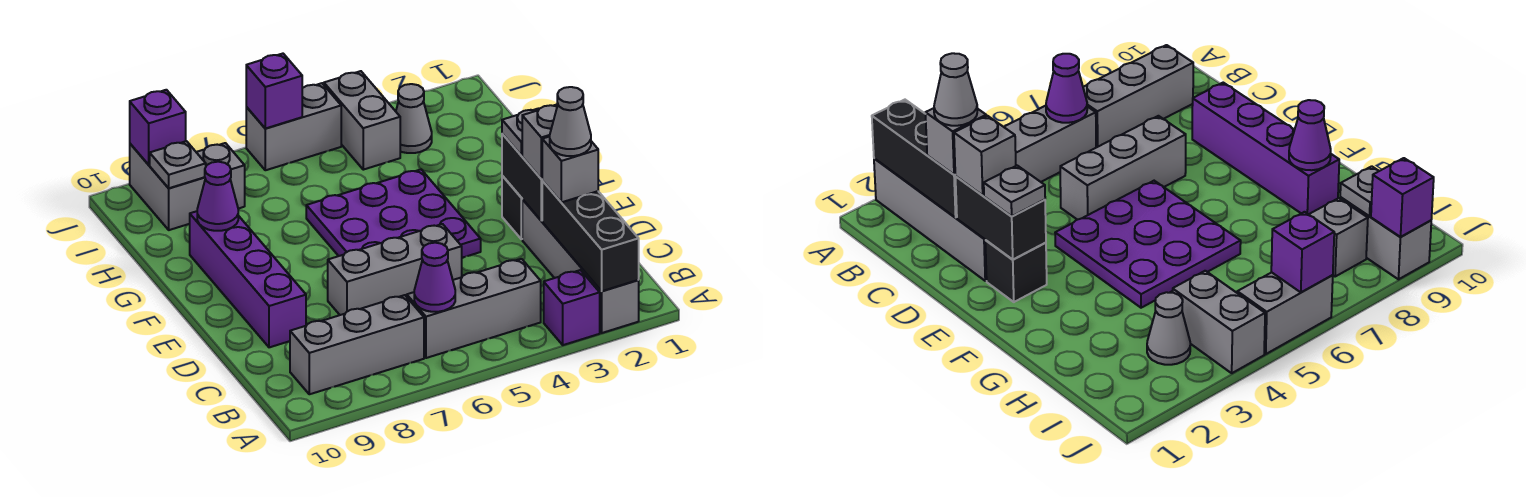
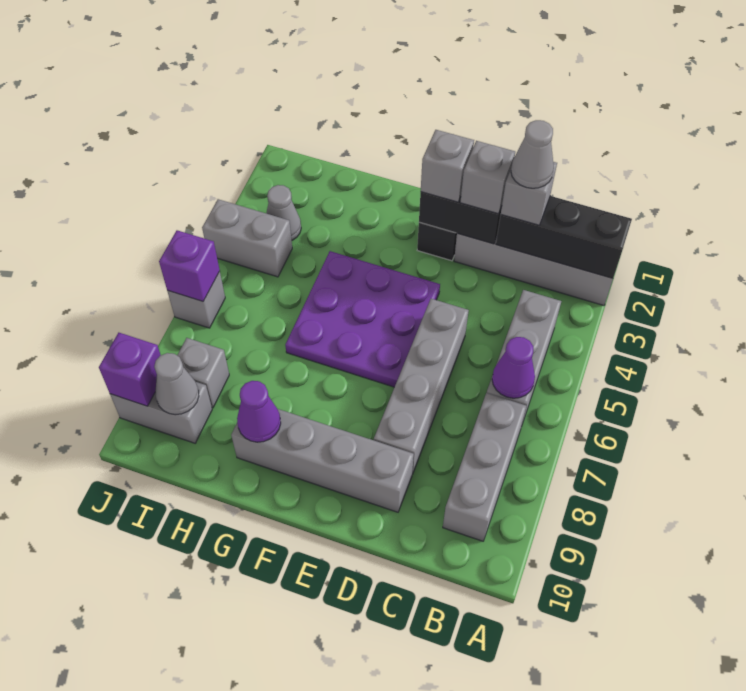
purple 1x1 brick [544,270,600,345] -> none
grey 1x3 brick [328,224,462,315] -> grey 1x4 brick [374,299,469,474]
purple 1x4 brick [190,211,306,347] -> grey 1x4 brick [231,409,414,512]
grey 1x1 plate [502,108,539,155] -> grey 1x1 brick [421,130,474,202]
grey 1x1 plate [150,141,206,188] -> grey 1x1 cone [154,353,199,415]
grey 1x2 brick [246,83,341,170] -> grey 1x1 brick [167,271,225,328]

